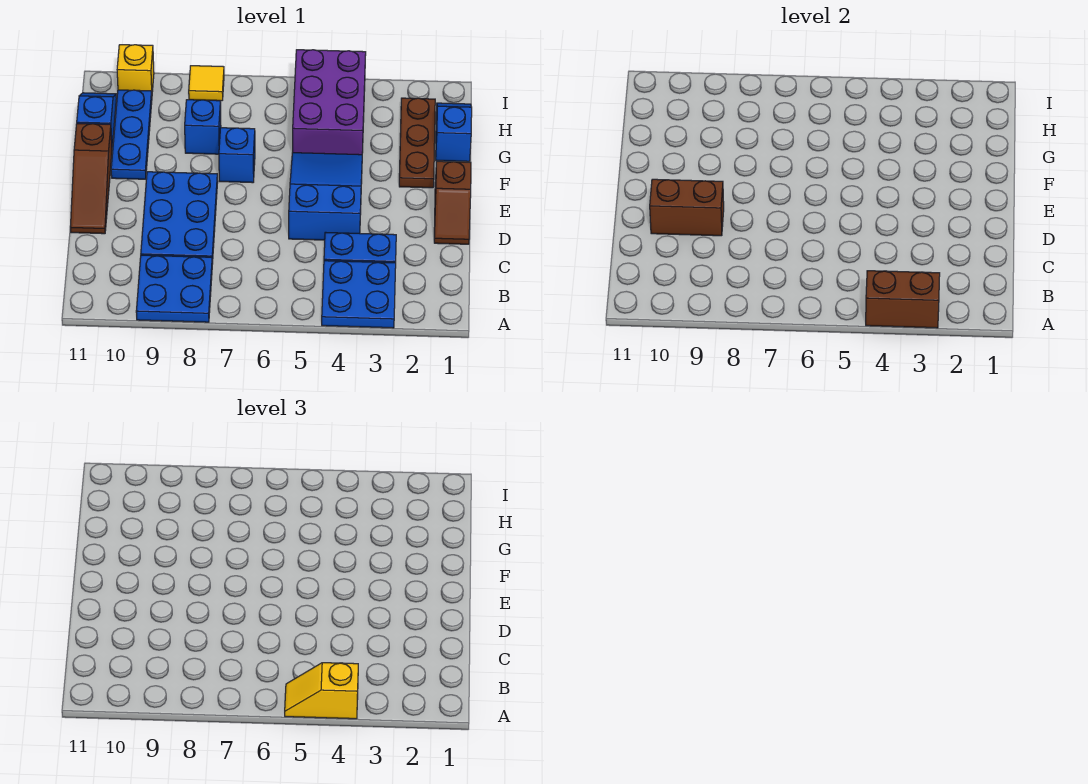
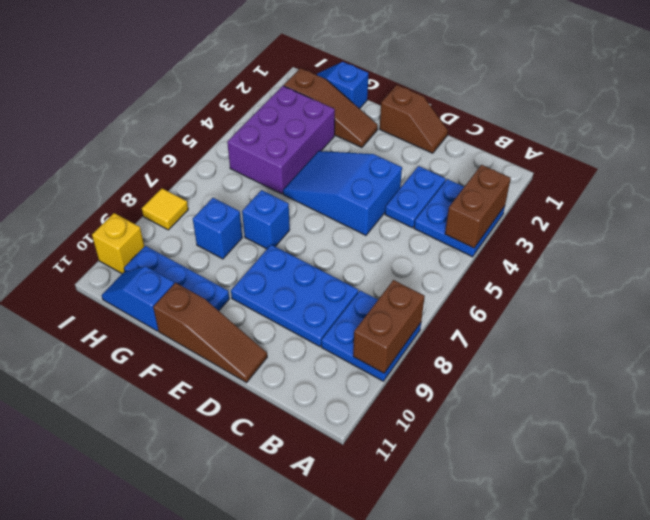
yellow 1x2 slope [285,663,358,719] -> none
brown 1x2 brick [650,179,724,236] -> brown 1x2 brick moved to [353,280,425,373]
brown 1x3 plate [399,98,435,188] -> brown 1x3 slope [284,68,378,148]
purple 2x3 brick [293,50,366,155] -> purple 2x3 brick turned to [227,86,335,194]

